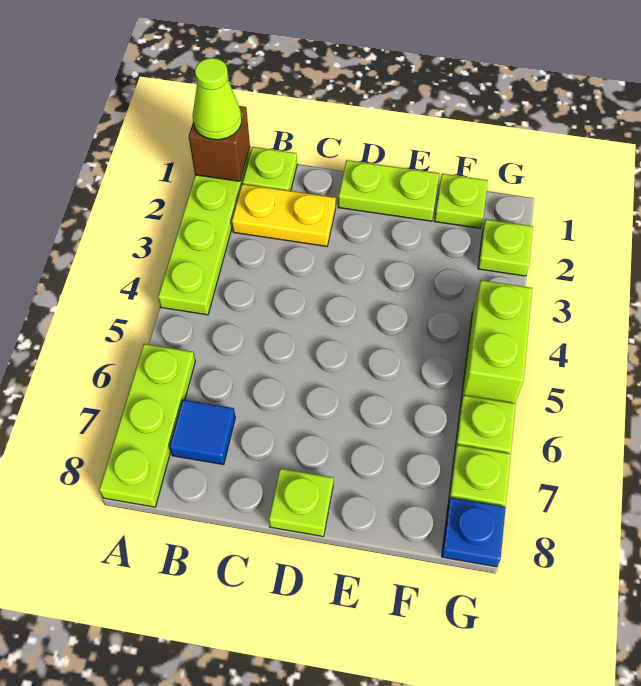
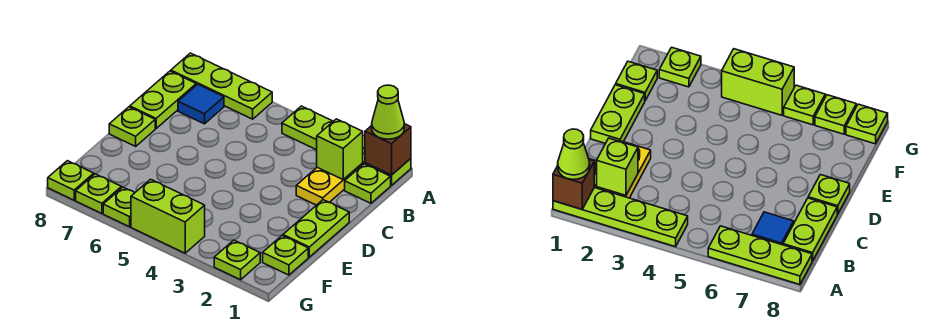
none -> lime 1x1 brick [317,119,363,180]
none -> lime 1x2 plate [130,71,196,128]
blue 1x1 plate [442,497,506,567] -> lime 1x1 plate [48,161,94,200]

